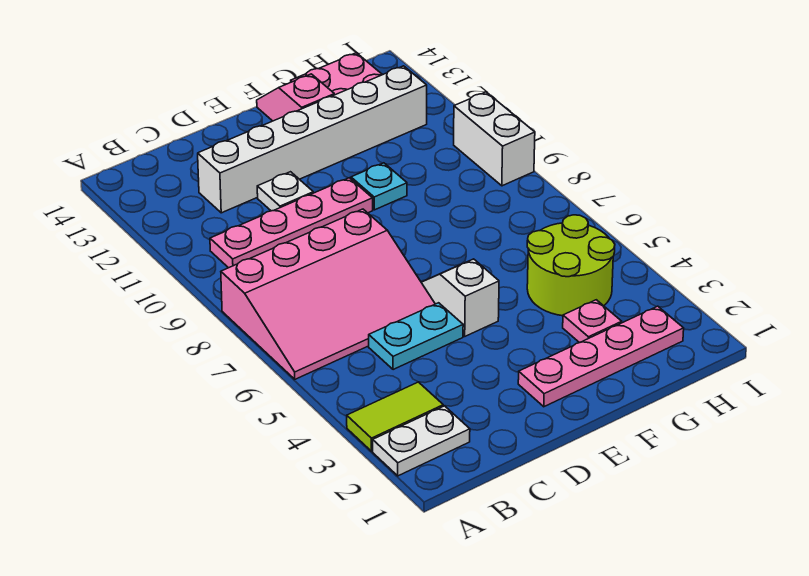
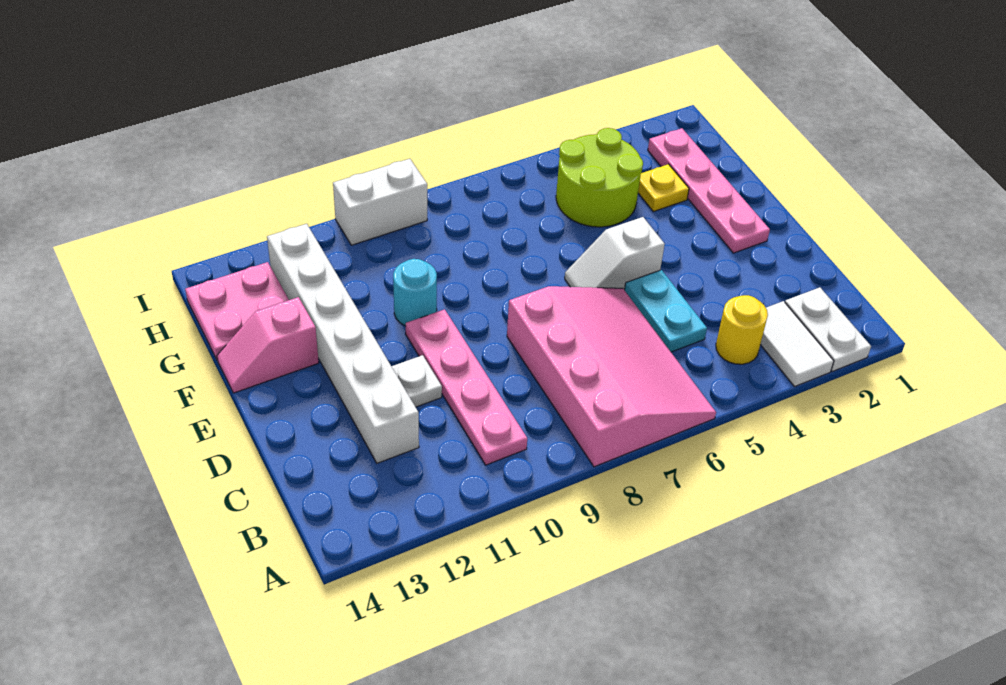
lime 1x2 tile [347,382,443,451] -> white 1x2 tile [760,301,834,386]
none -> yellow 1x1 round brick [716,295,768,364]
cyan 1x1 plate [351,163,407,210] -> cyan 1x1 round brick [393,259,437,326]
pink 1x1 plate [563,300,622,343] -> yellow 1x1 plate [638,164,689,212]

